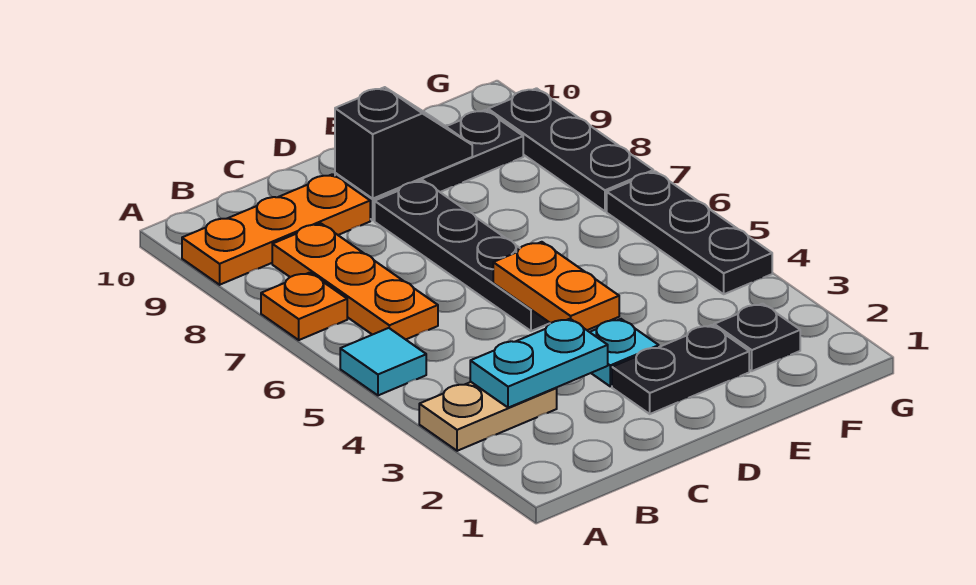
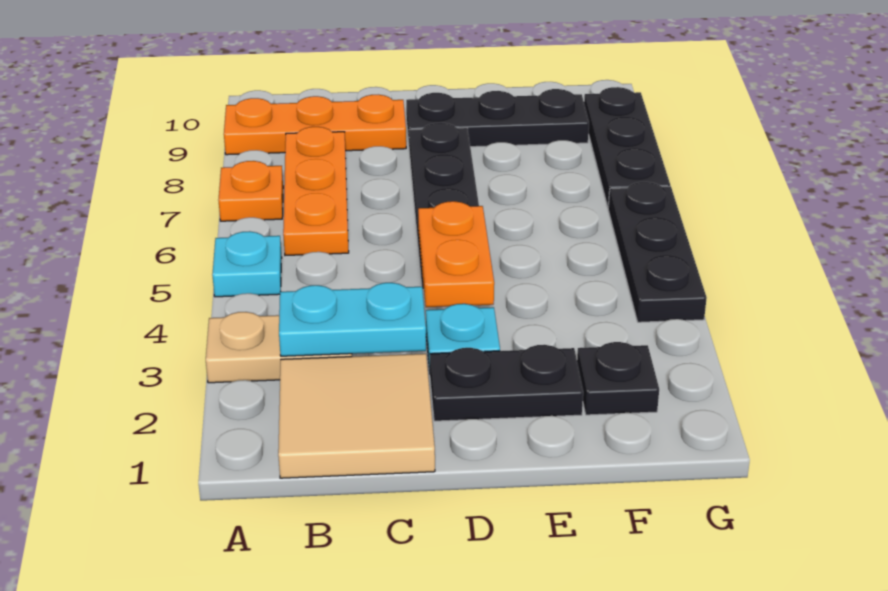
cyan 1x1 tile [340,328,426,395] -> cyan 1x1 plate [212,231,282,297]
none -> tan 2x2 tile [278,354,435,478]
black 1x2 slope [335,87,472,199] -> none

